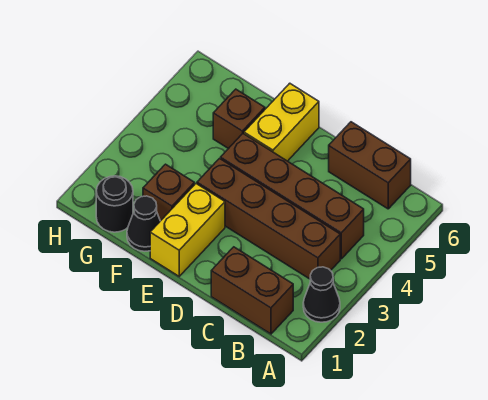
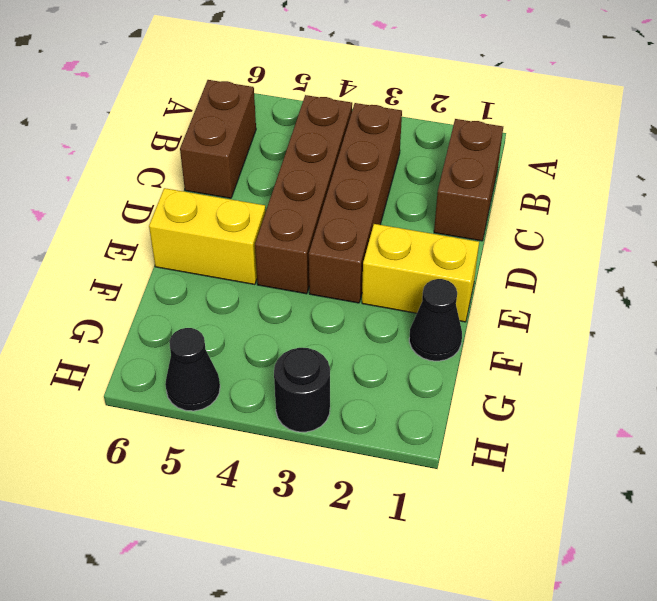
black 1x1 cone [303,267,340,322] -> black 1x1 cone moved to [165,328,220,411]
brown 1x1 brick [143,164,194,221] -> none
brown 1x1 brick [213,89,265,149] -> none
black 1x1 round brick [96,176,133,232] -> black 1x1 round brick moved to [274,348,330,432]

